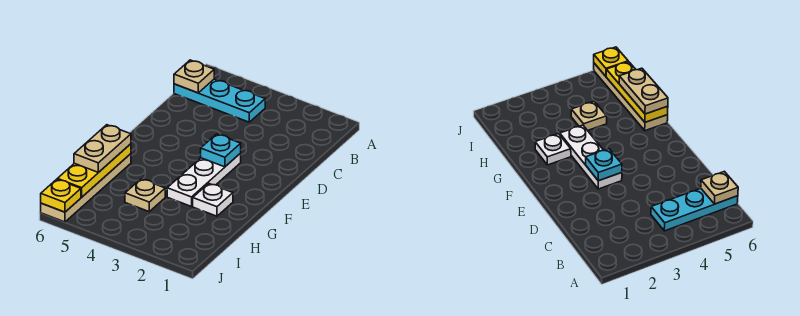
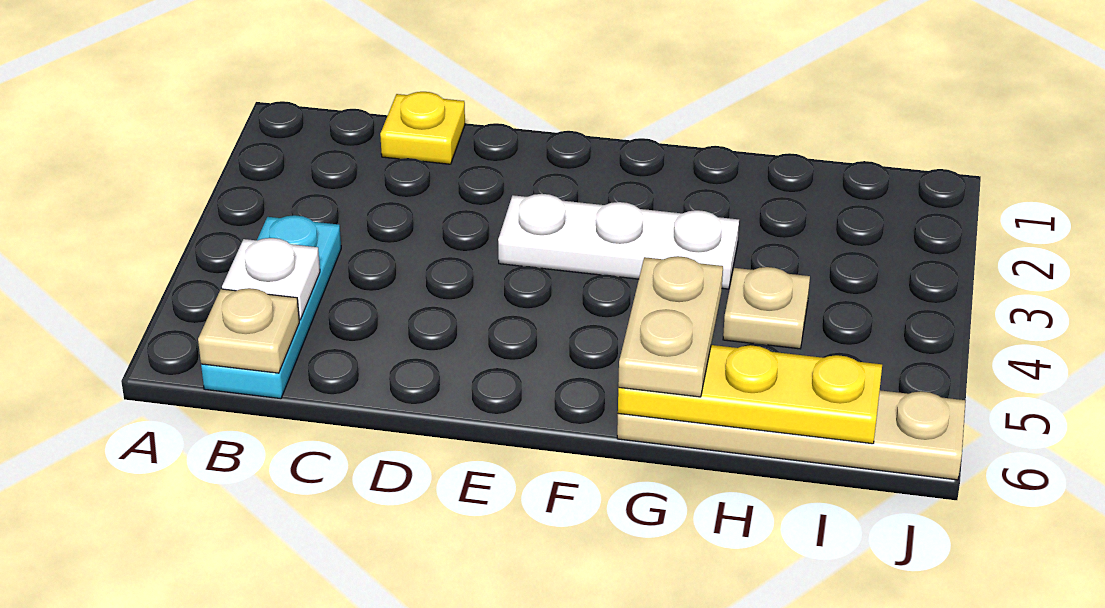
cyan 1x1 plate [201,134,241,167] -> none
white 1x1 plate [193,183,233,216] -> white 1x1 plate moved to [222,238,320,320]
tan 1x2 plate [74,125,131,172] -> tan 1x2 plate turned to [618,256,723,397]
yellow 1x1 plate [41,179,81,212] -> yellow 1x1 plate moved to [380,92,465,164]

